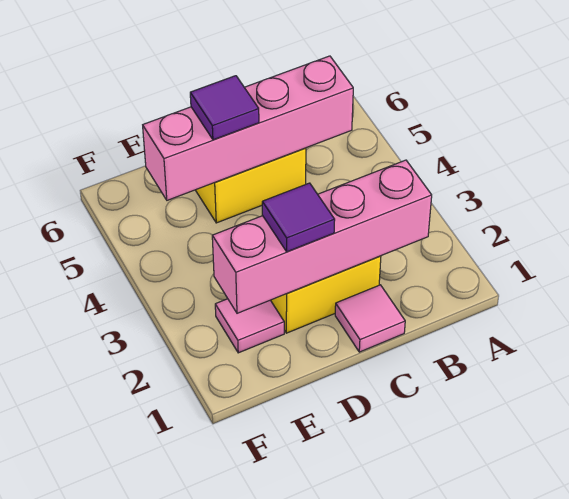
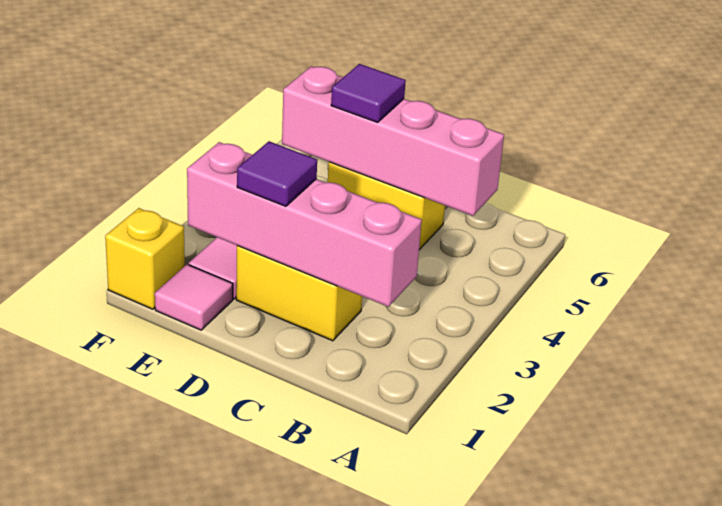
pink 1x1 tile [335,285,405,352] -> pink 1x1 tile moved to [155,264,233,330]
none -> yellow 1x1 brick [105,208,185,309]

